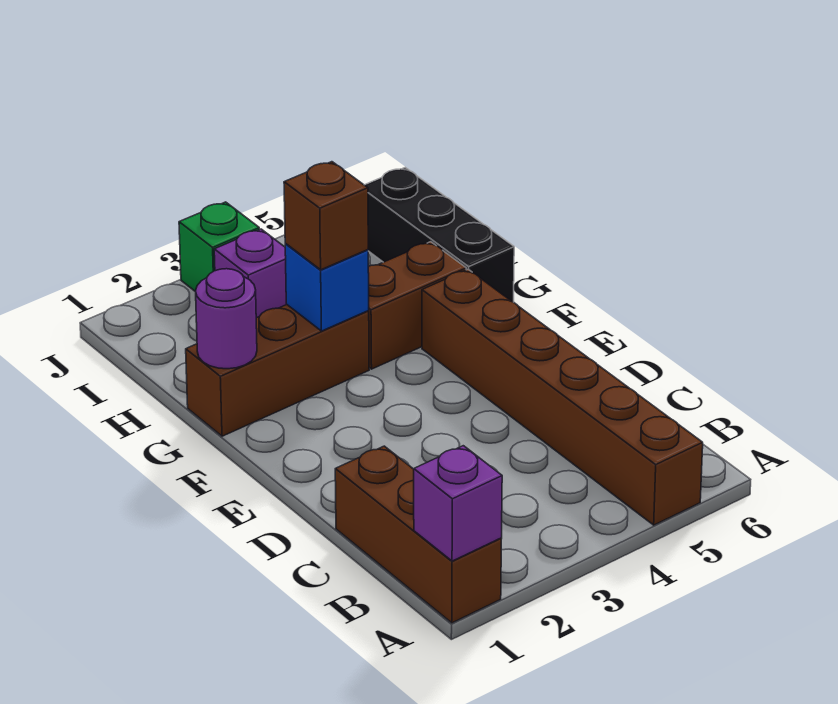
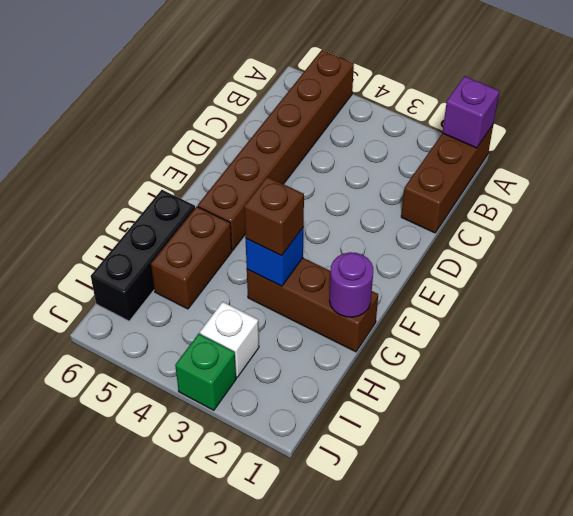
brown 1x2 brick [368,242,466,369] -> brown 1x2 brick turned to [151,206,232,309]
purple 1x1 brick [214,229,287,318] -> white 1x1 brick [200,302,259,377]

